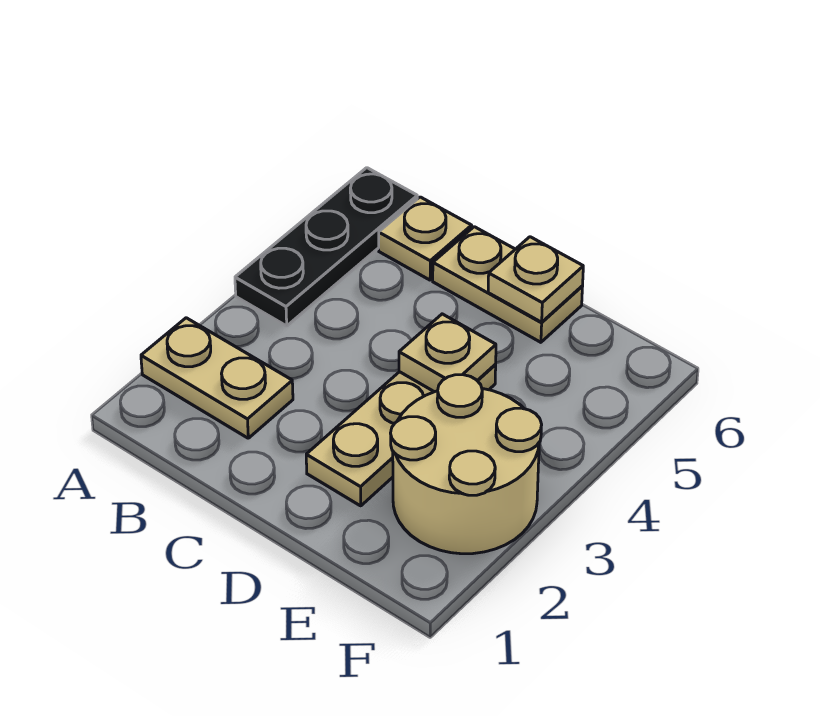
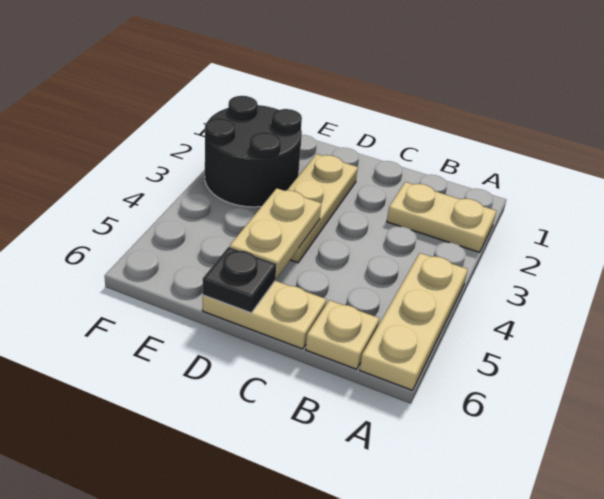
black 1x3 plate [235,168,417,326] -> tan 1x3 plate [360,253,468,390]
tan 1x1 plate [399,314,496,392] -> tan 1x2 plate [230,188,321,278]
tan 1x1 plate [488,237,583,322] -> black 1x1 plate [203,247,276,313]
tan 2x2 round brick [391,375,542,554] -> black 2x2 round brick [205,96,302,207]

